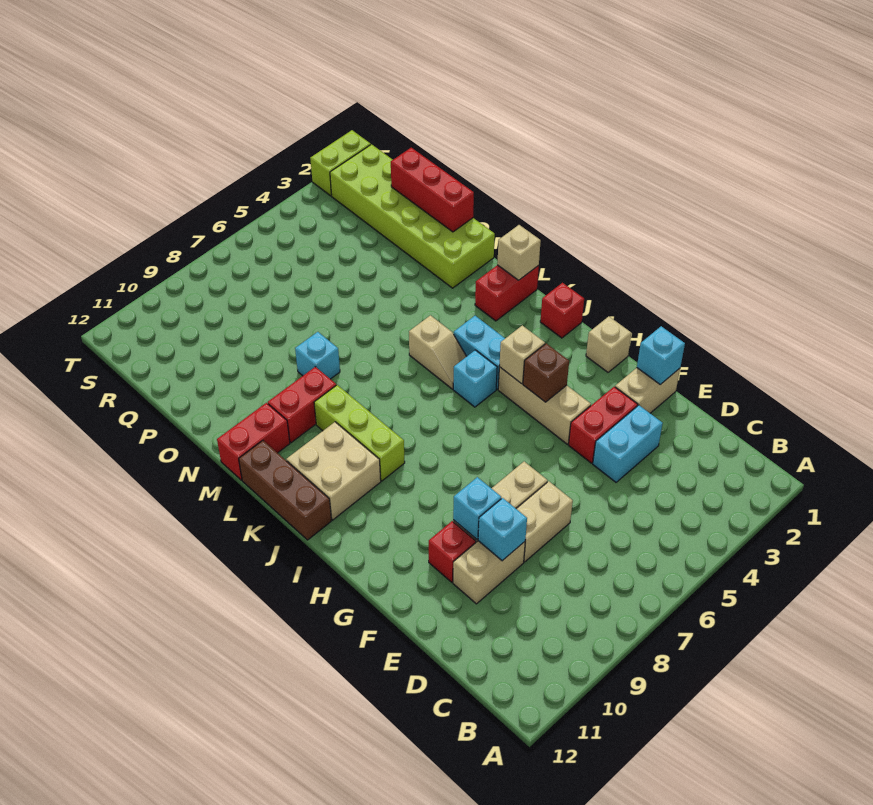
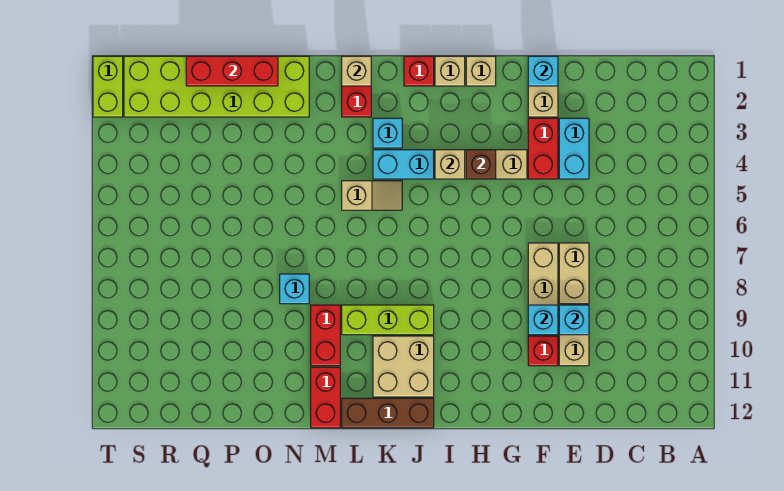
none -> tan 1x1 brick [435,56,465,86]
cyan 1x1 brick [453,350,497,407] -> cyan 1x1 brick moved to [373,118,402,148]

